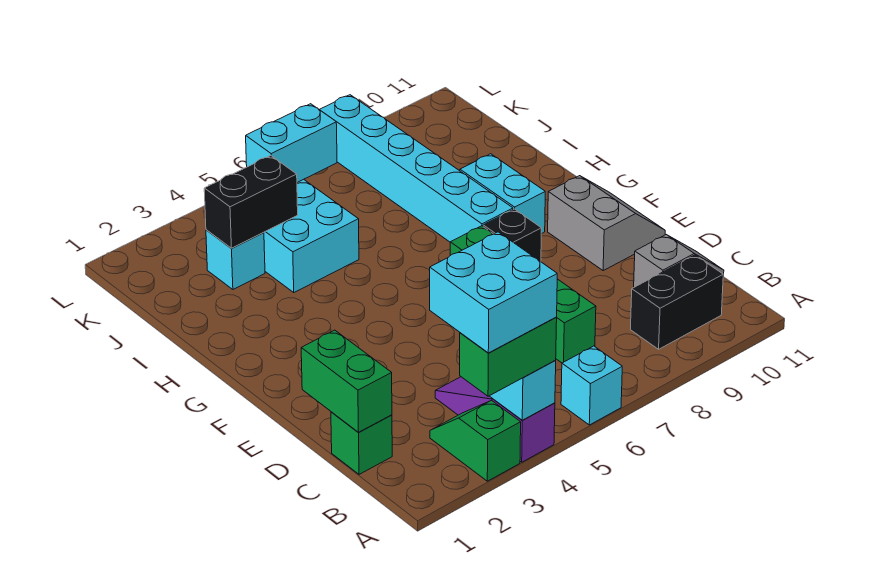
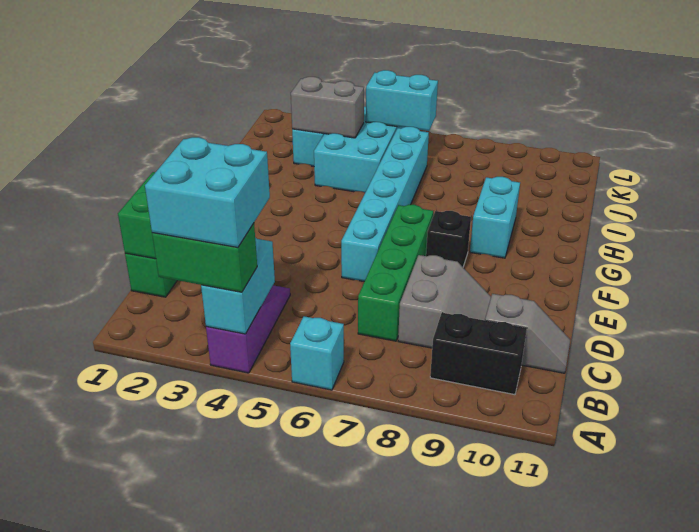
green 1x2 slope [430,400,521,481] -> none
grey 2x2 slope [548,176,665,270] -> grey 2x2 slope moved to [398,255,491,348]
cyan 1x6 brick [320,95,513,242] -> cyan 1x6 brick moved to [341,127,429,282]
black 1x2 brick [204,156,298,248] -> grey 1x2 brick [291,77,364,138]

